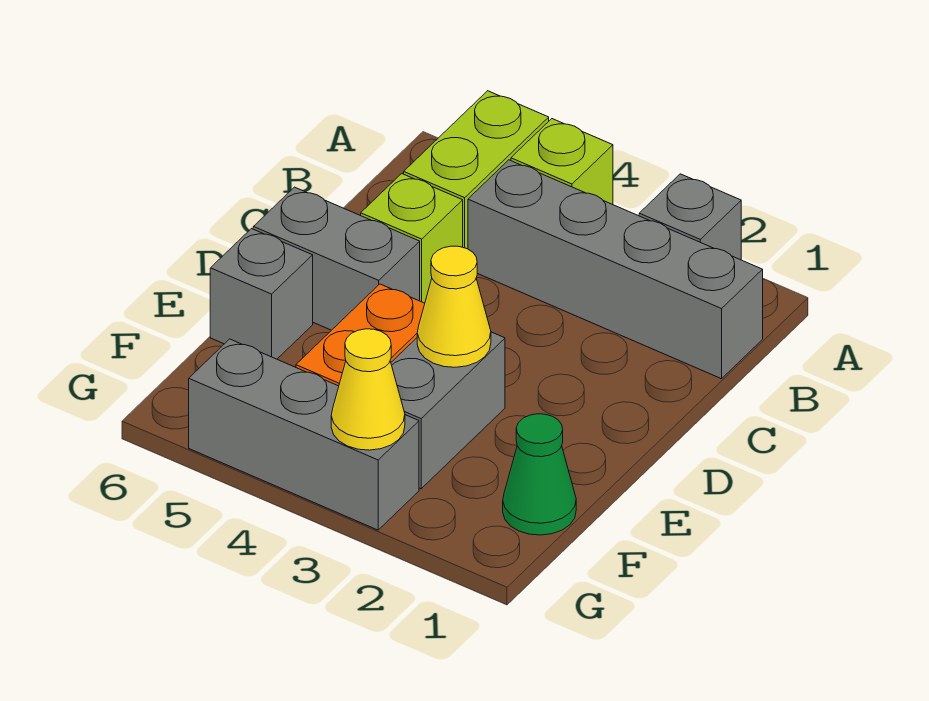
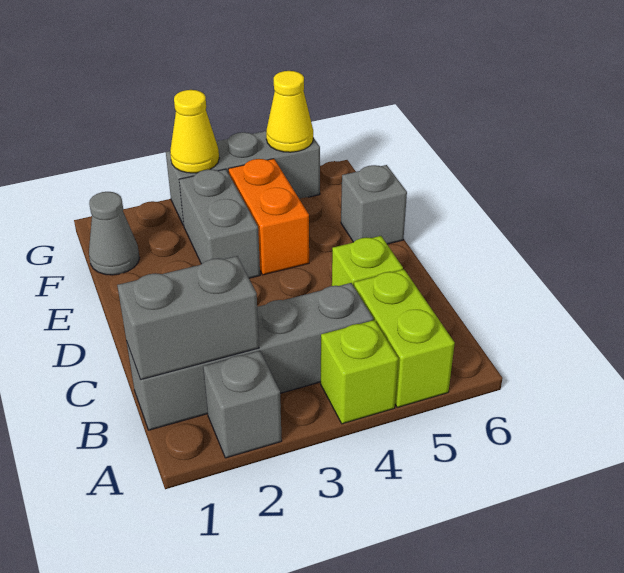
grey 1x2 brick [253,187,420,330] -> grey 1x2 brick moved to [117,256,259,380]
yellow 1x1 cone [417,246,491,367] -> yellow 1x1 cone moved to [266,71,313,152]
green 1x1 cone [503,414,576,535] -> grey 1x1 cone [89,192,139,275]

